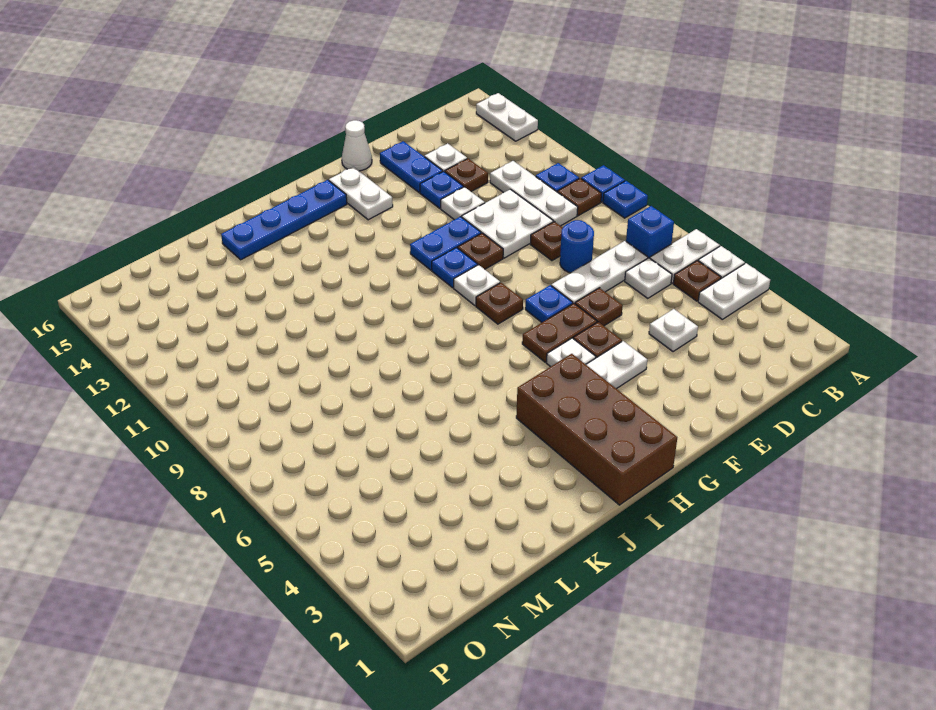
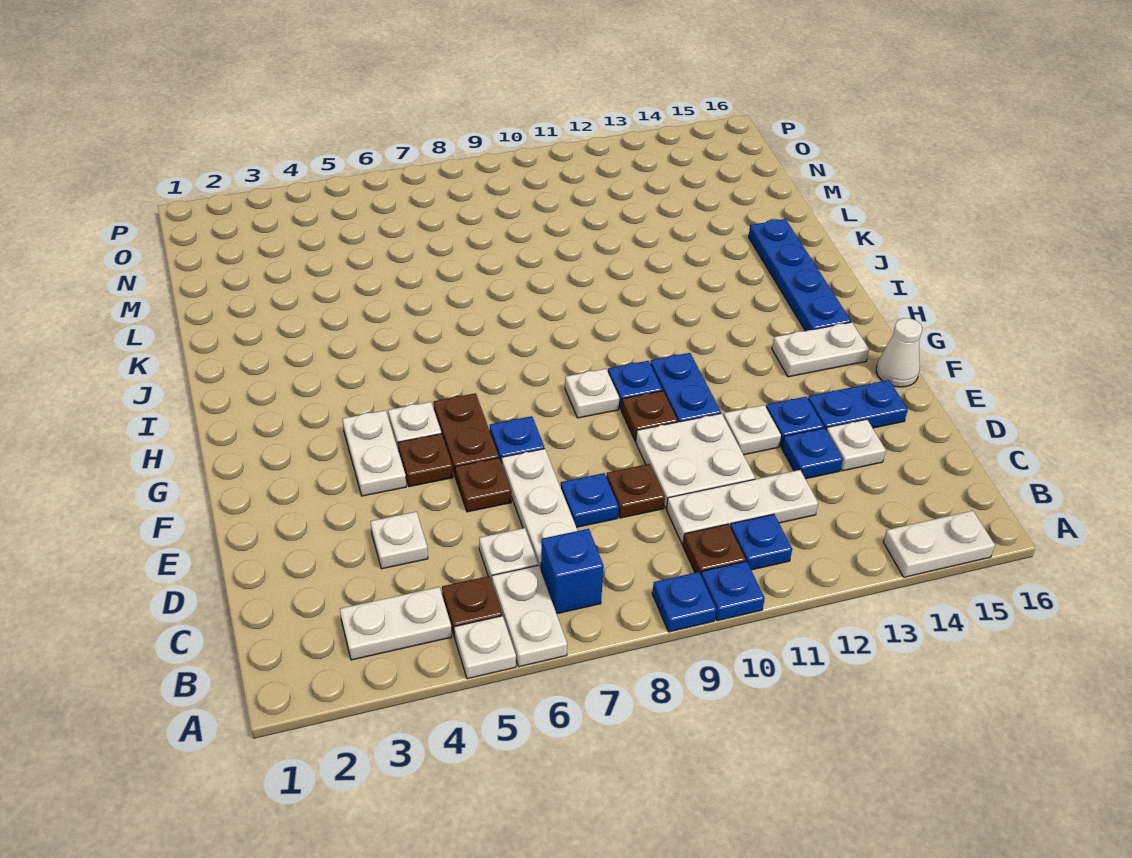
white 1x2 plate [698,263,770,319] -> white 1x2 plate turned to [340,587,452,660]
blue 1x1 round brick [560,220,594,273] -> blue 1x1 plate [561,473,619,527]
brown 1x1 plate [445,159,488,191] -> blue 1x1 plate [782,428,843,479]
brown 1x1 plate [476,283,523,324] -> none
brown 2x4 brick [516,354,677,505] -> none

